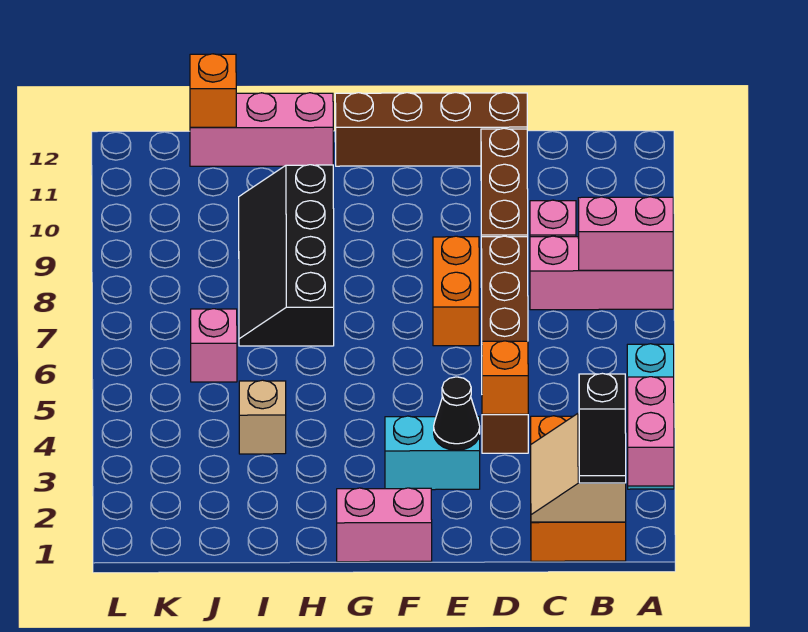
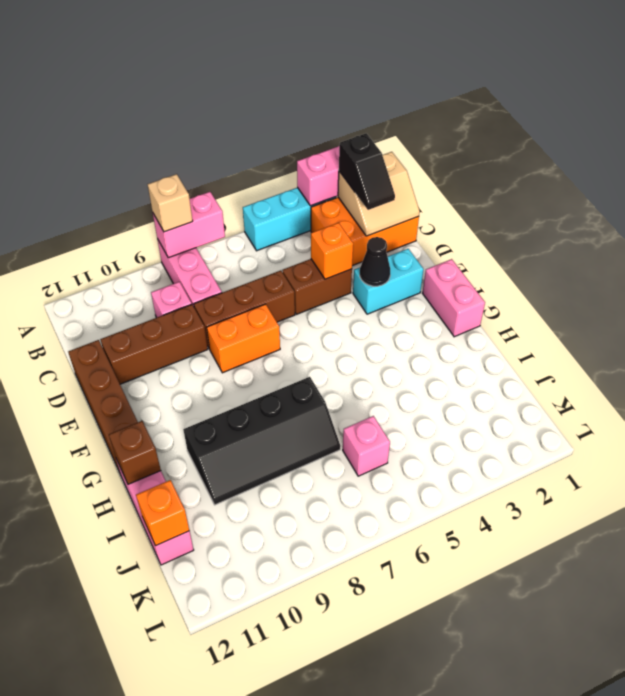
pink 1x2 brick [578,197,673,270] -> pink 1x2 brick turned to [153,192,225,258]
black 1x2 slope [579,373,626,483] -> black 1x2 slope turned to [339,133,395,210]
cyan 1x2 brick [385,416,480,490] -> cyan 1x2 brick turned to [353,249,424,314]
none -> brown 1x1 brick [109,421,161,484]
tan 1x1 brick [239,380,286,454] -> tan 1x1 brick moved to [148,174,193,232]

